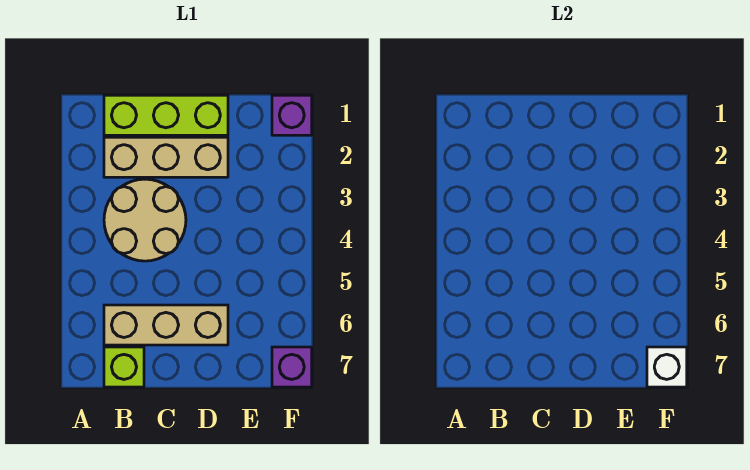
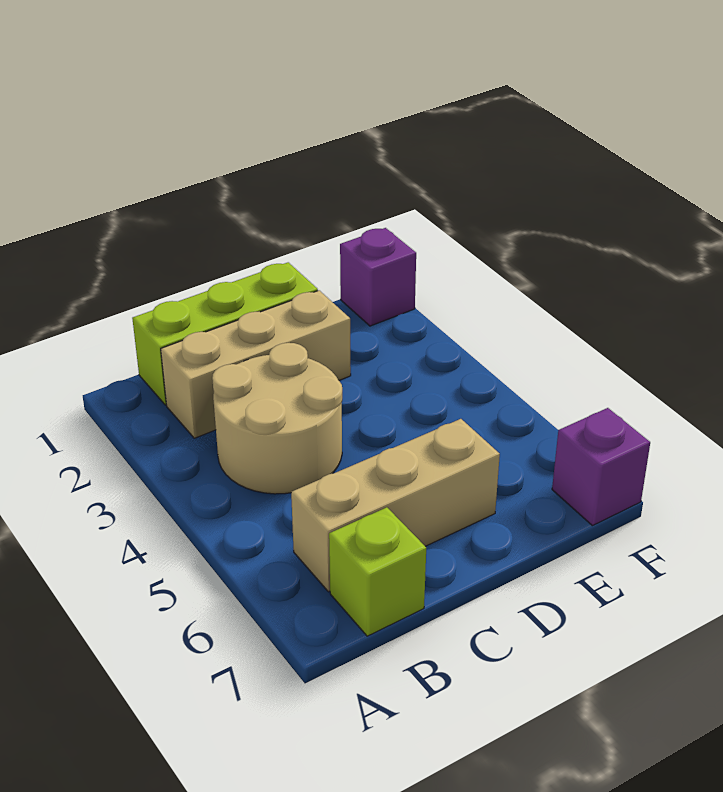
white 1x1 brick [647,347,687,387] -> none

